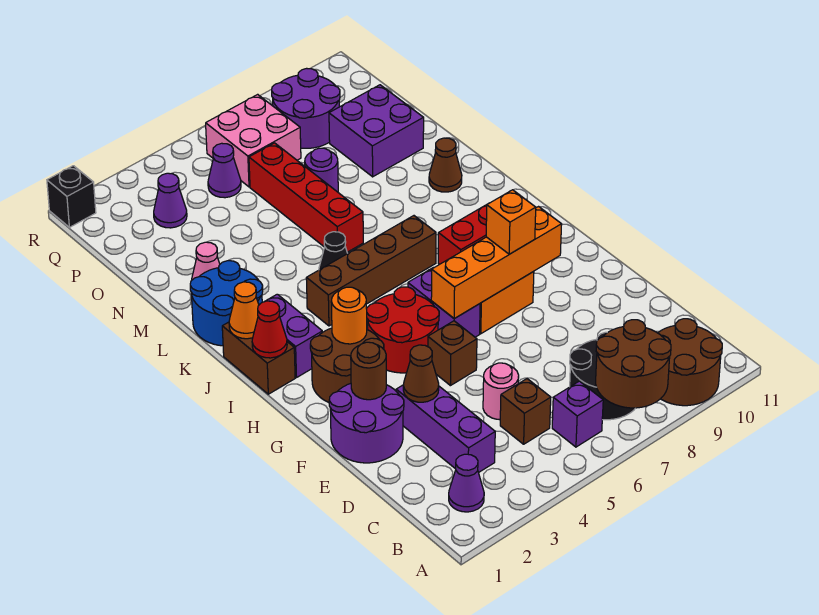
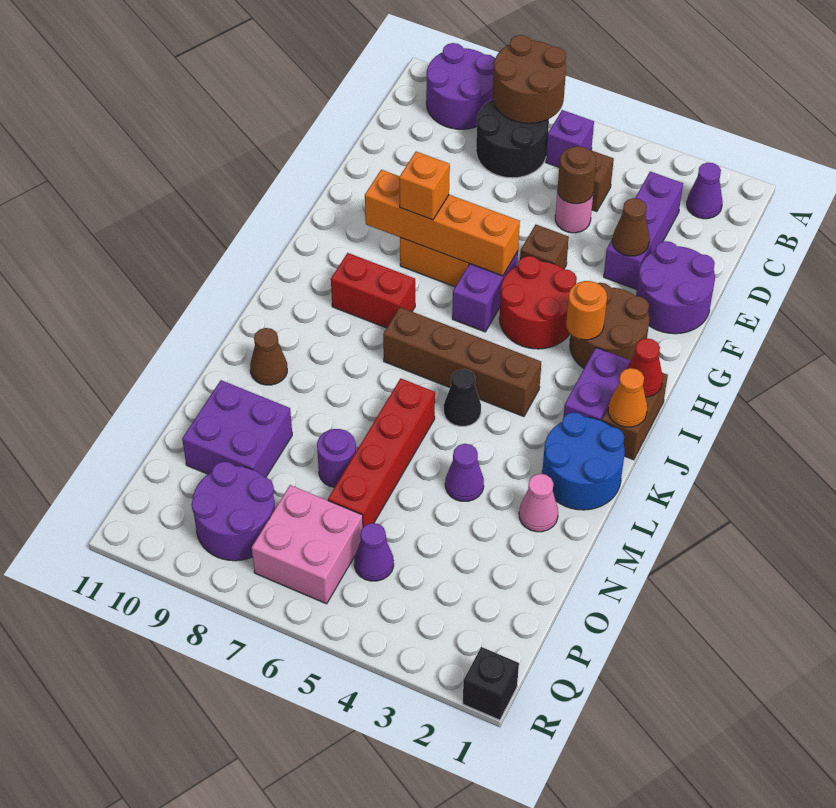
brown 2x2 round brick [658,319,722,406] -> purple 2x2 round brick [426,43,495,129]
brown 1x1 round brick [351,342,386,400] -> brown 1x1 round brick moved to [558,146,596,204]
purple 1x1 cone [154,173,187,228] -> purple 1x1 cone moved to [445,444,484,501]

